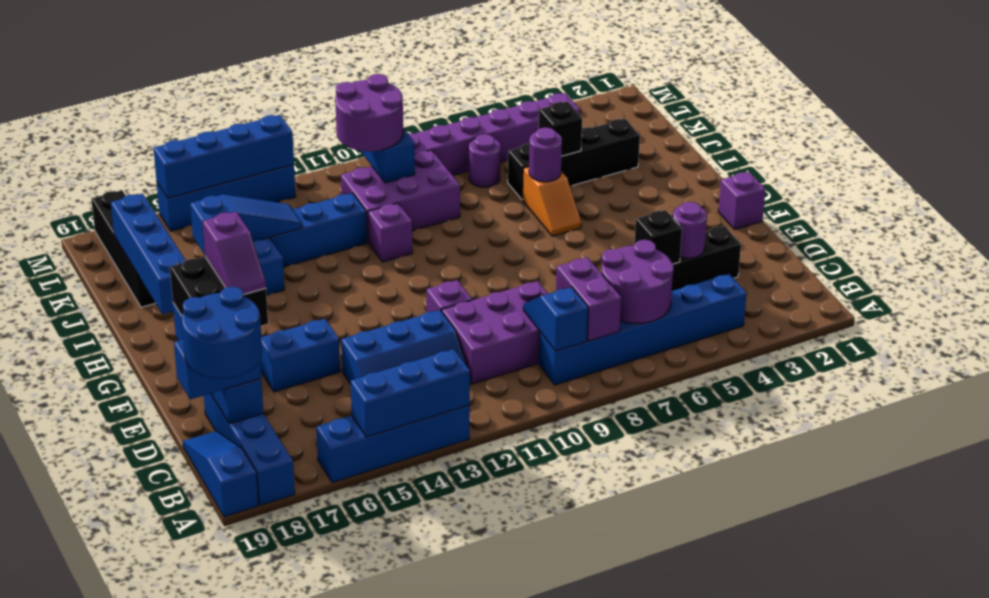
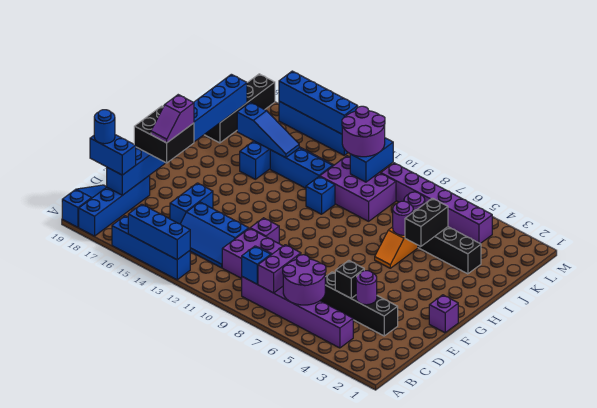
blue 1x6 brick [539,274,747,385] -> purple 1x6 brick [242,277,353,348]
blue 2x2 round brick [182,287,262,378] -> blue 1x1 round brick [94,110,115,144]
blue 1x2 brick [260,319,340,392] -> blue 1x2 brick turned to [170,183,213,224]
purple 1x1 brick [368,203,412,262] -> blue 1x1 brick [306,177,335,214]
black 1x1 brick [539,102,582,156] -> black 1x2 brick [405,198,448,247]

